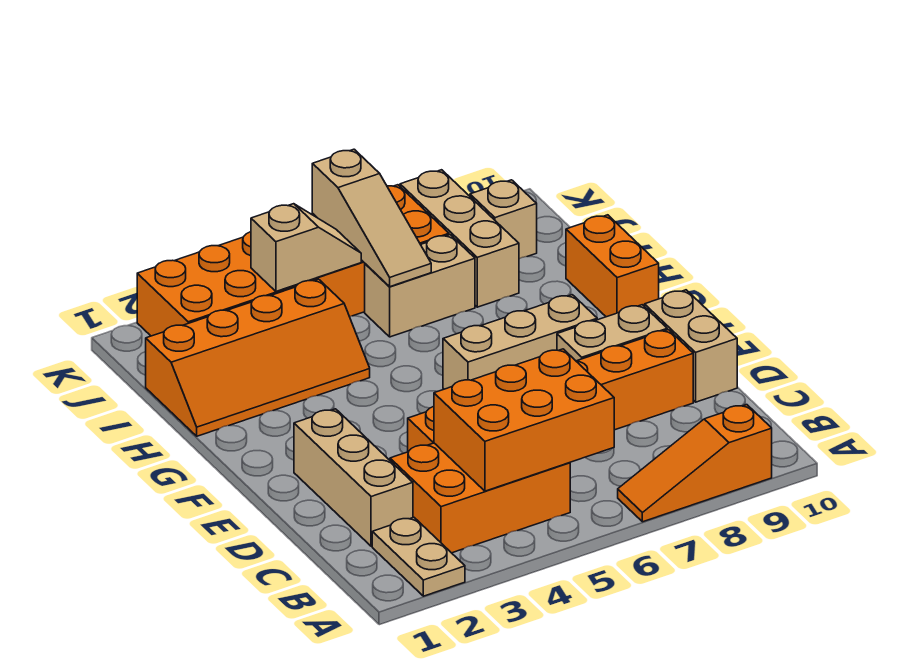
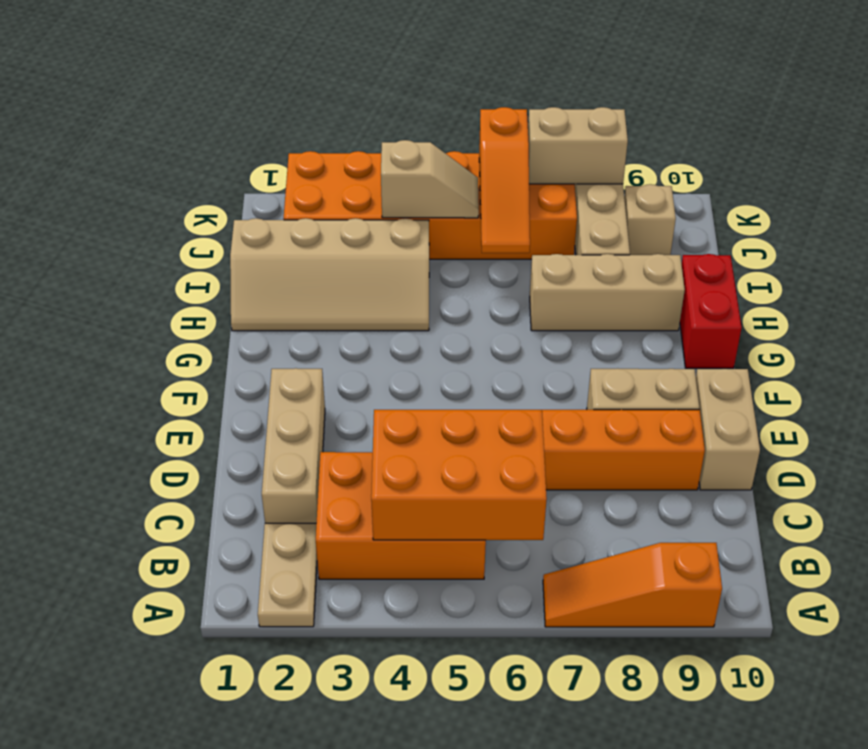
tan 1x3 brick [443,295,597,389] -> tan 1x3 brick moved to [530,254,685,331]
orange 1x2 brick [566,215,659,317] -> red 1x2 brick [680,254,742,368]
orange 2x4 slope [146,279,370,436] -> tan 2x4 slope [230,218,429,331]
tan 1x2 brick [365,235,475,337] -> tan 1x2 brick moved to [528,107,628,184]
tan 1x3 slope [312,149,431,287] -> orange 1x3 slope [479,107,530,253]

